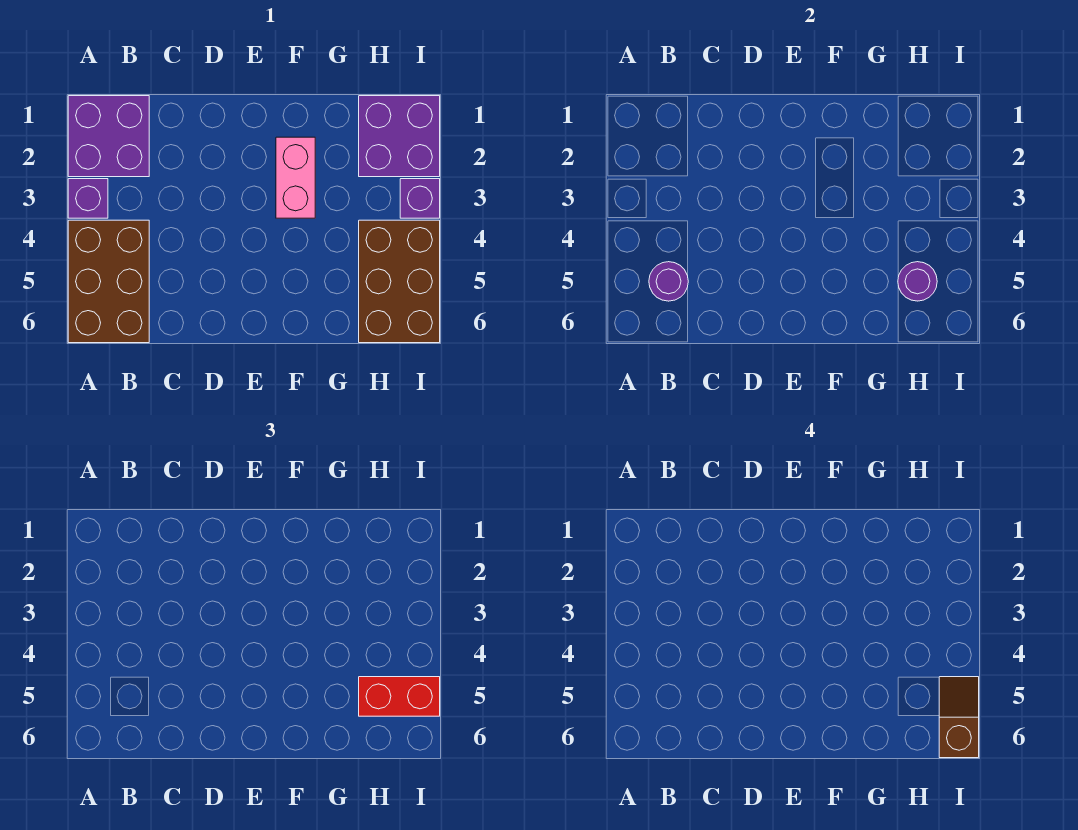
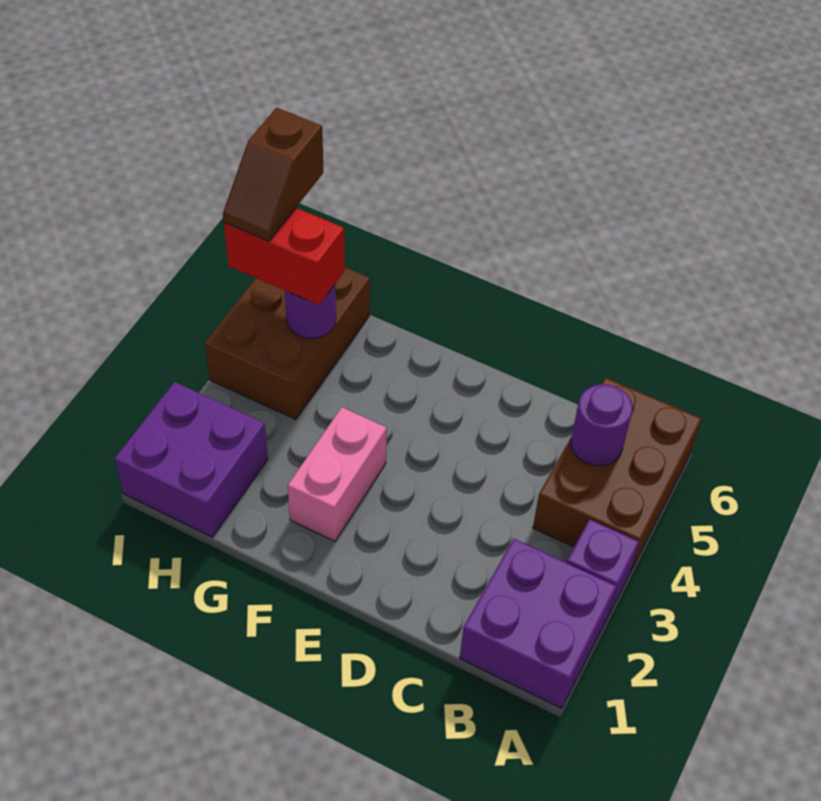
purple 1x1 brick [400,179,440,218] -> none

